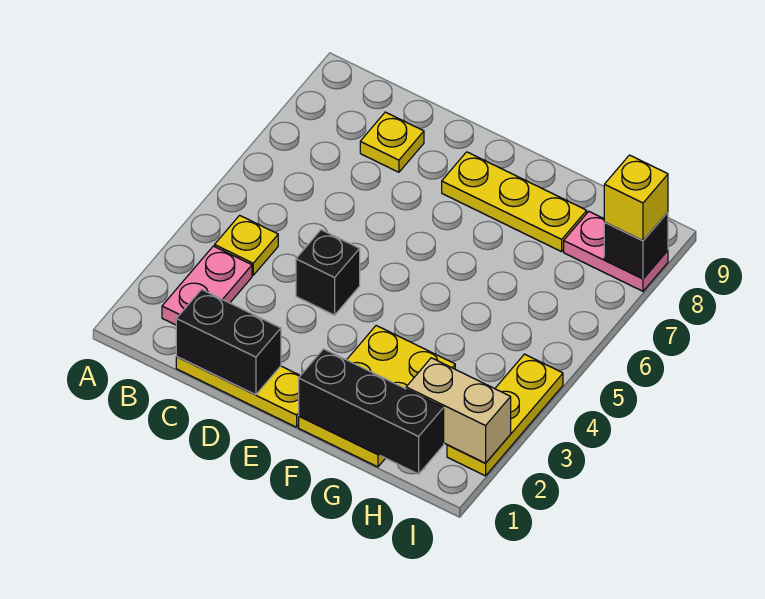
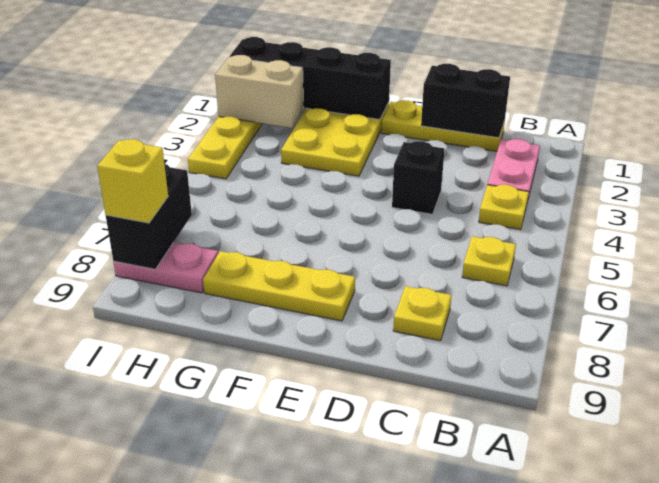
none -> yellow 1x1 plate [462,236,516,286]
black 1x3 brick [299,349,444,474] -> black 1x4 brick [230,37,391,120]
black 1x1 brick [604,212,668,279] -> black 1x2 brick [106,164,192,269]

